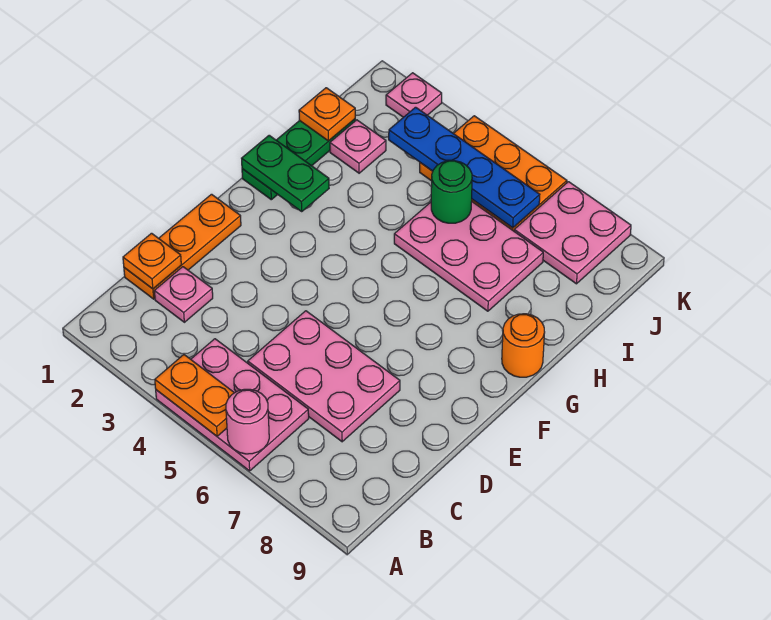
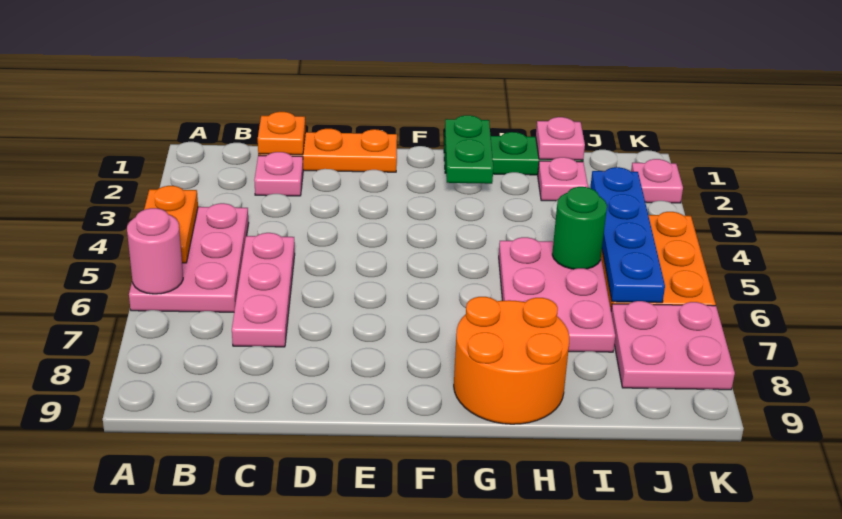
pink 2x3 plate [248,311,400,442] -> pink 1x3 plate [232,233,295,347]
orange 1x1 round brick [502,314,545,377] -> orange 2x2 round brick [454,297,569,424]
orange 1x1 plate [299,88,355,141] -> pink 1x1 plate [536,117,585,160]

